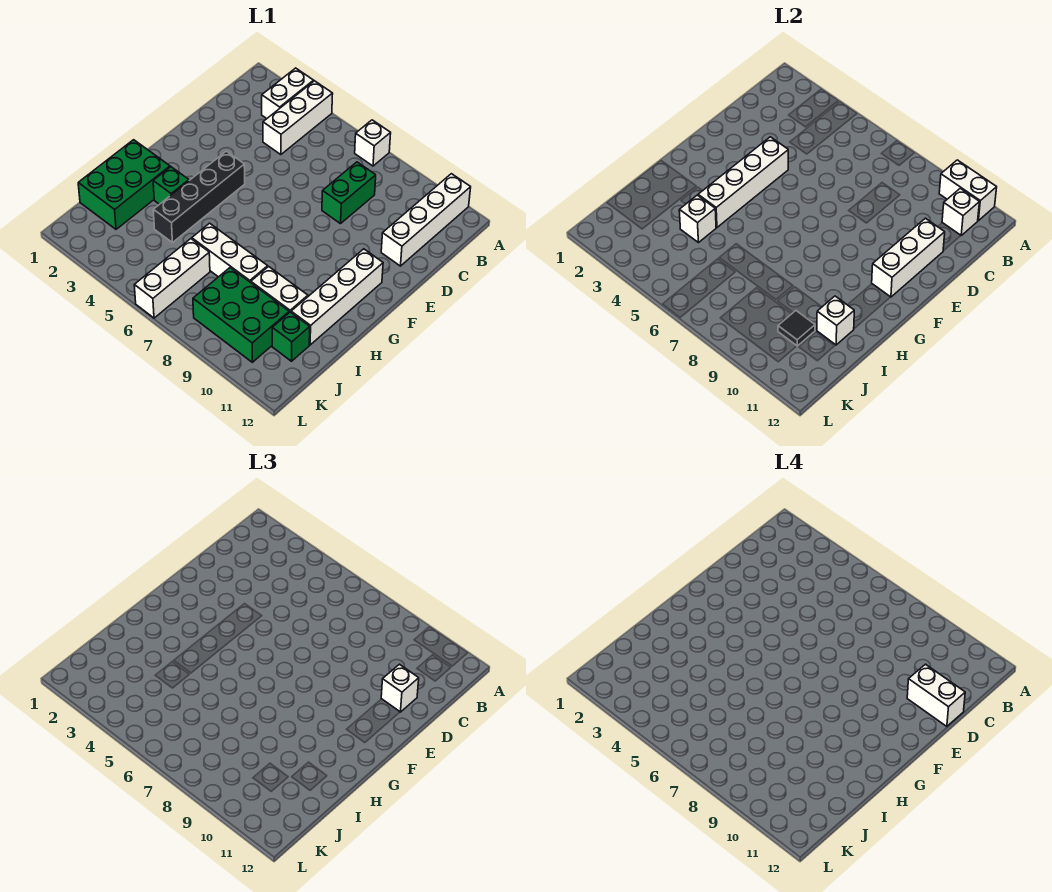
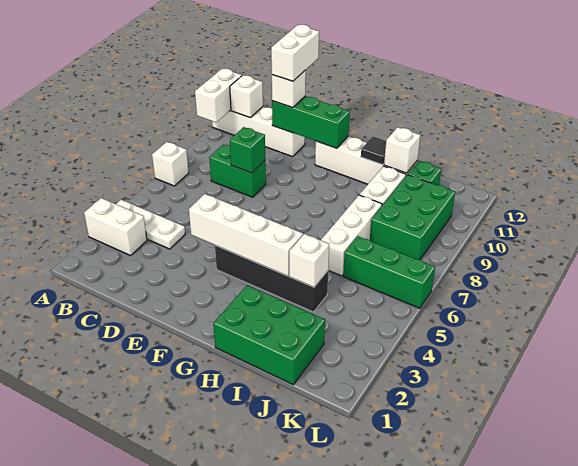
white 1x3 brick [263,81,333,155] -> white 1x3 plate [116,200,185,249]
white 1x3 brick [872,218,945,297] -> green 1x3 brick [272,96,350,148]
green 1x1 brick [153,167,189,204] -> green 1x1 brick moved to [230,127,265,173]
white 1x3 brick [134,239,210,318] -> green 1x3 brick [343,236,435,308]
black 1x1 tile [778,311,815,346] -> black 1x1 tile moved to [361,136,386,165]

